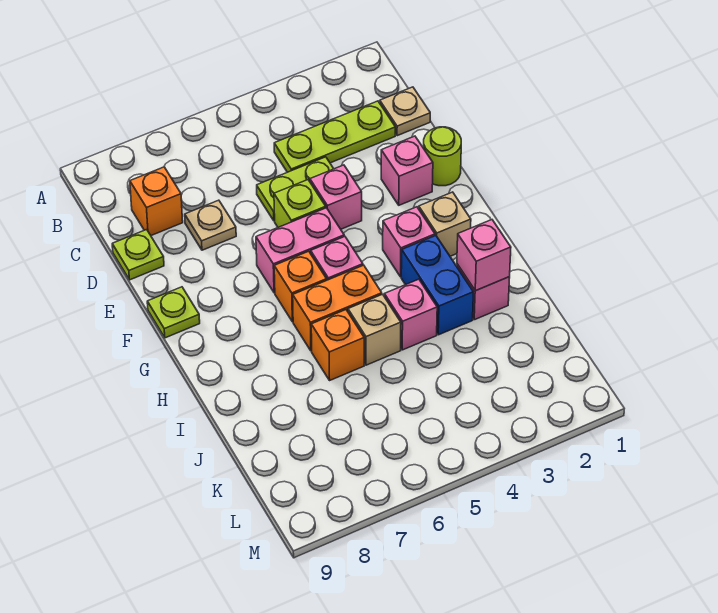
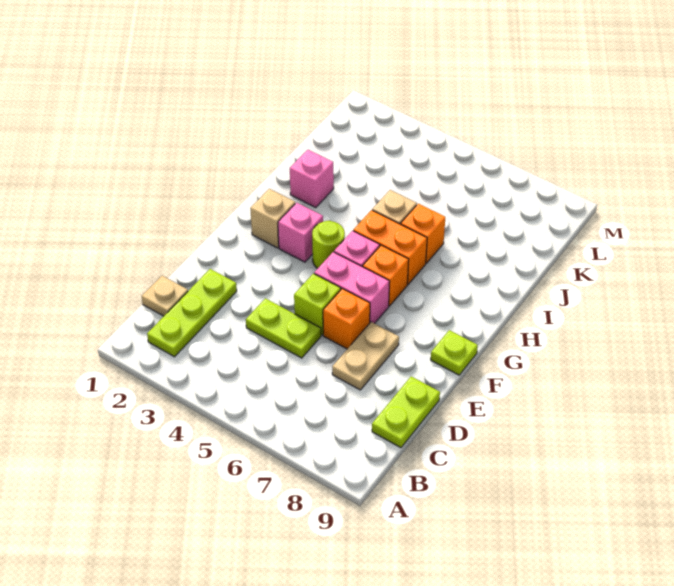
lime 1x3 plate [274,101,395,172] -> lime 1x3 plate turned to [147,269,237,357]
orange 1x1 brick [130,167,183,235] -> orange 1x1 brick moved to [323,289,370,349]
tan 1x1 plate [185,200,236,250] -> tan 1x2 plate [332,322,399,390]
lime 1x1 plate [112,230,164,280] -> lime 1x2 plate [372,377,440,448]
lime 1x1 round brick [424,127,461,186] -> lime 1x1 round brick moved to [312,221,345,268]
pink 1x1 brick [381,136,433,205] -> none
pink 1x1 brick [310,165,362,229] -> none
blue 1x2 brick [401,235,473,335] -> none
pink 1x1 brick [457,220,511,291] -> none
pink 1x1 brick [384,279,437,350] -> none

